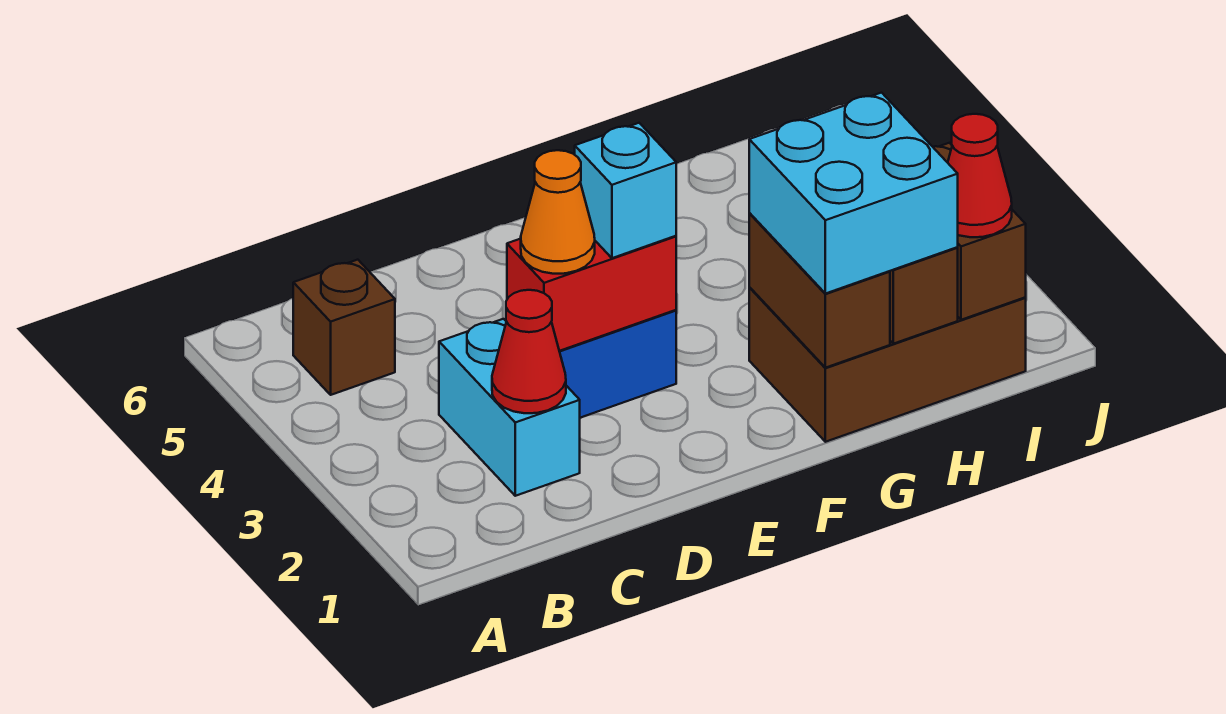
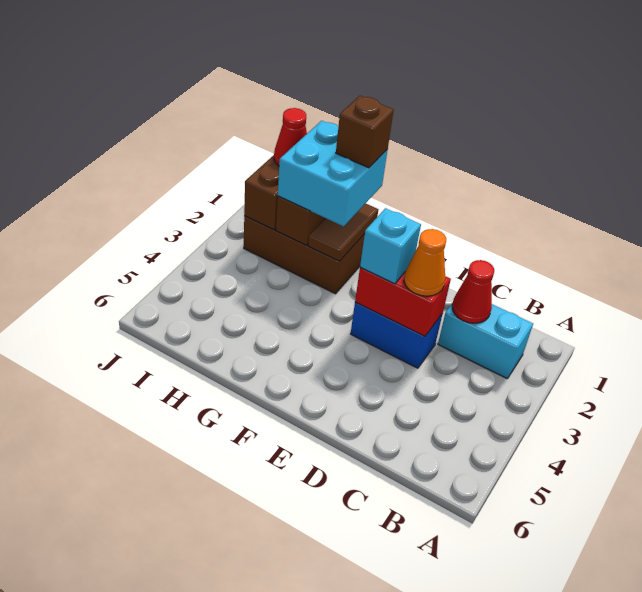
brown 1x1 brick [293,260,395,395] -> brown 1x1 brick moved to [336,96,394,168]
cyan 1x2 brick [439,319,580,496] -> cyan 1x2 brick turned to [438,304,533,379]
brown 1x2 brick [749,214,890,368] -> brown 1x2 tile [308,203,378,261]

